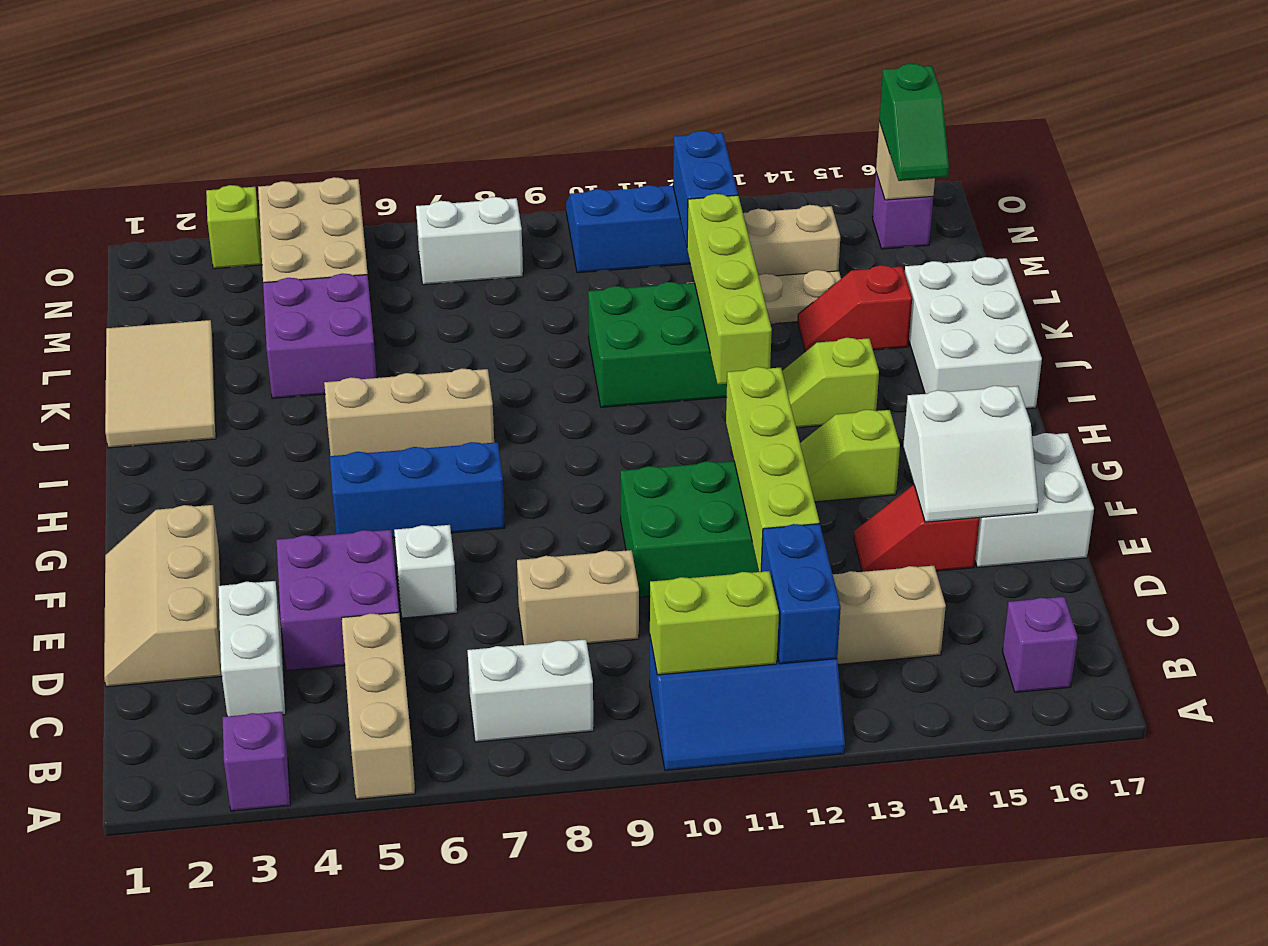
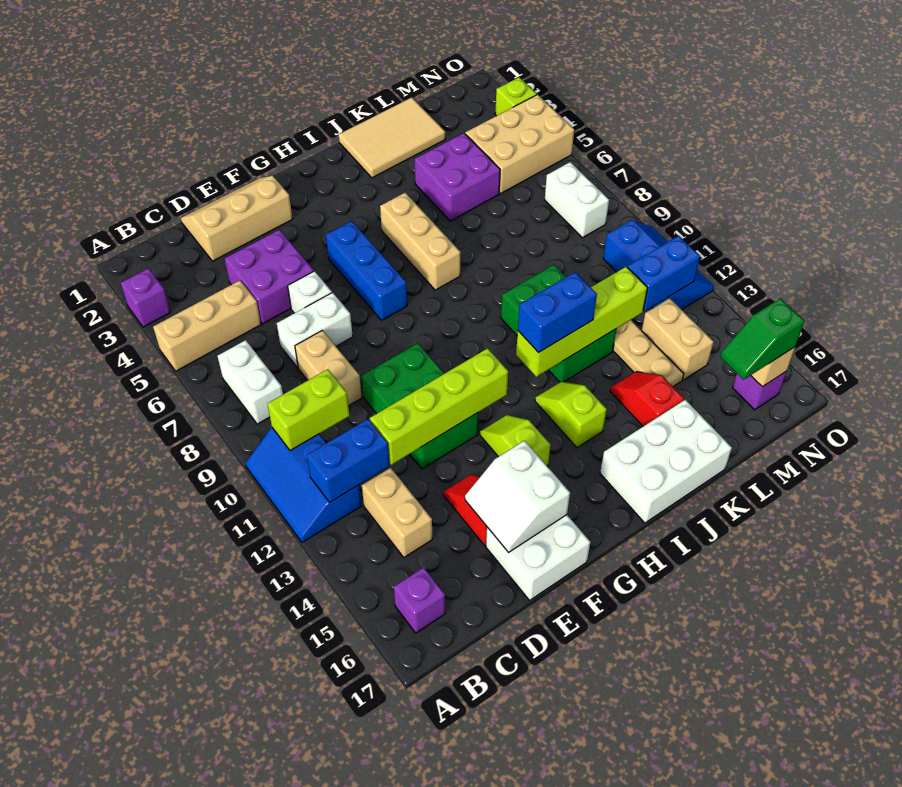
lime 1x2 brick [650,571,779,675] -> lime 1x2 brick turned to [267,369,349,451]
white 1x2 brick [218,581,286,716] -> white 1x2 brick moved to [277,293,353,368]
none -> blue 1x2 brick [518,272,597,353]

